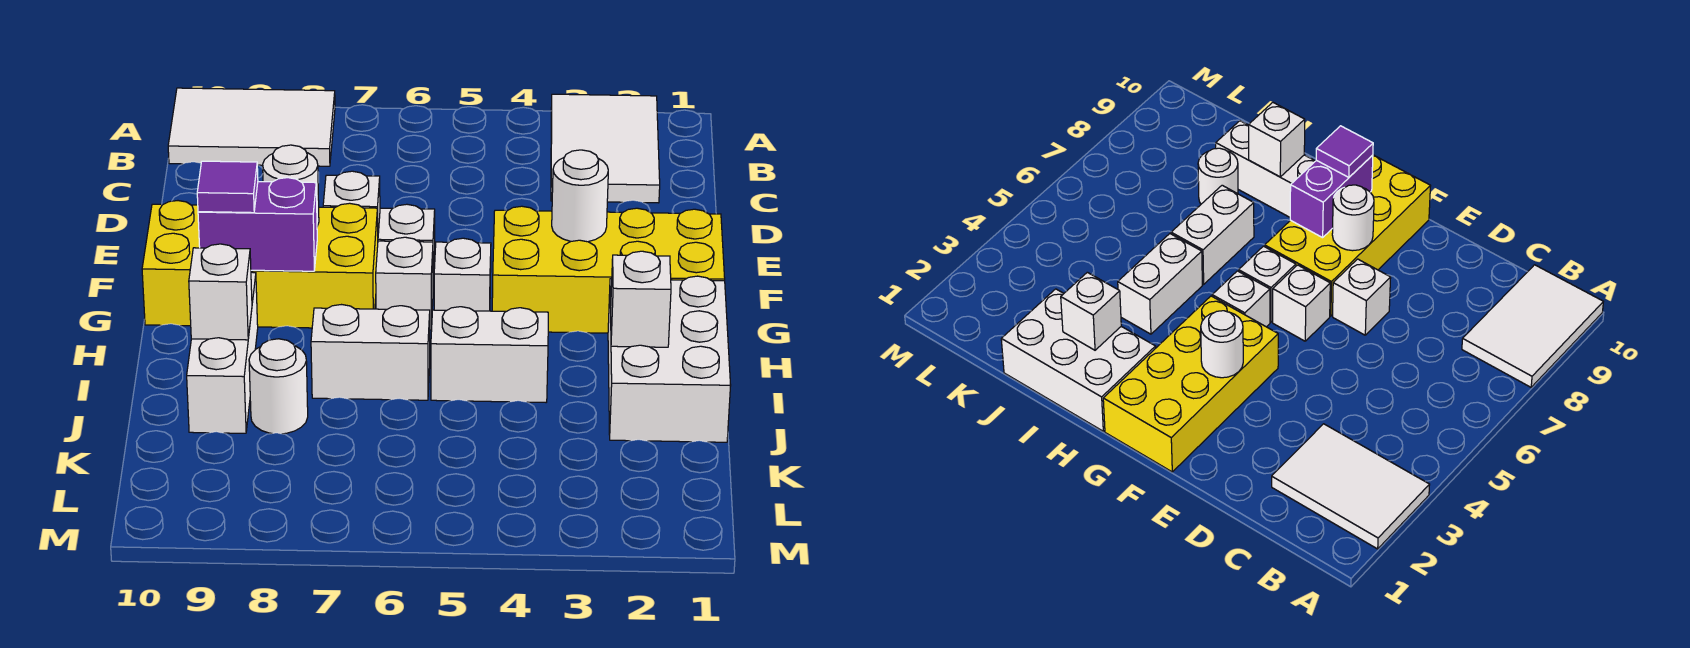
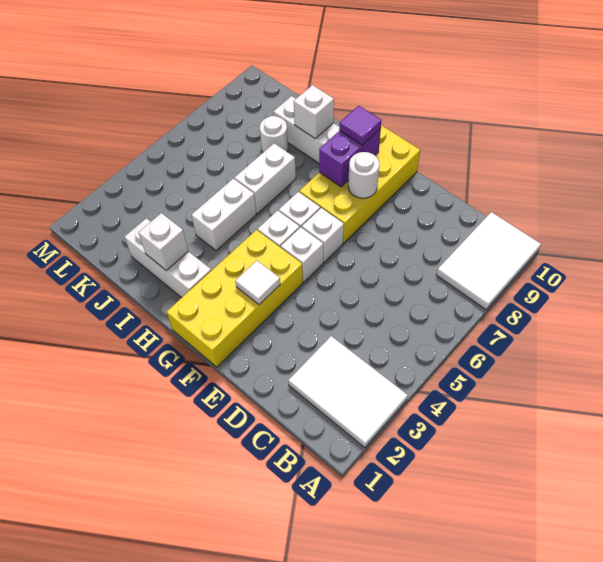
white 1x1 brick [323,171,380,233] -> white 1x1 brick moved to [281,227,323,282]
white 1x1 round brick [552,150,608,242] -> white 1x1 tile [235,261,280,304]
white 2x3 brick [608,276,731,442] -> white 1x3 brick [125,218,211,298]

